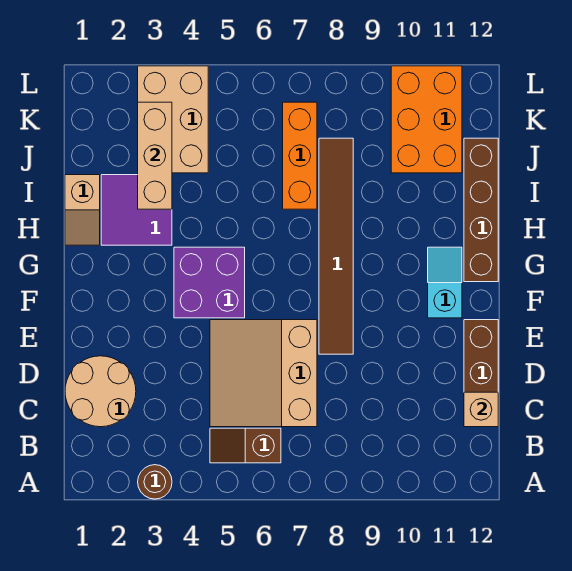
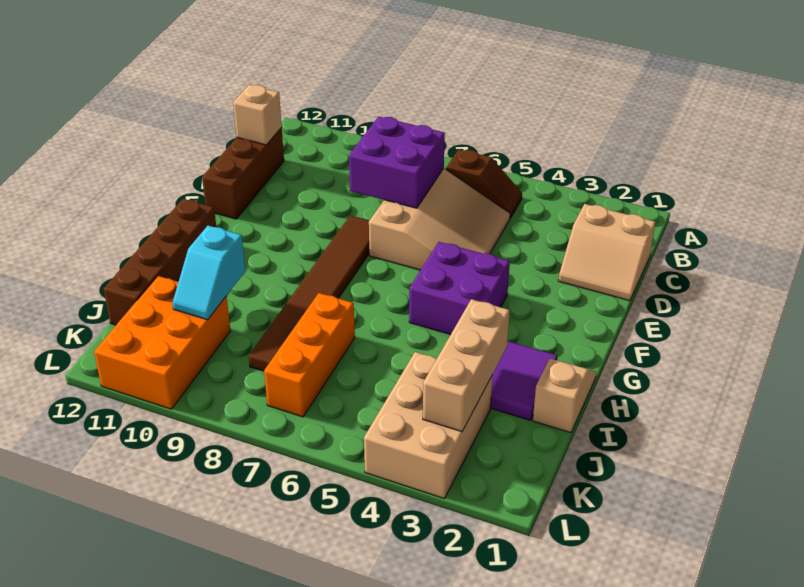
brown 1x1 round brick [138,465,172,499] -> none
tan 2x2 round brick [65,356,136,427] -> tan 2x2 slope [558,204,655,301]
none -> purple 2x2 brick [349,117,445,208]
cyan 1x2 slope [428,247,462,318] -> cyan 1x2 slope moved to [173,226,245,320]

